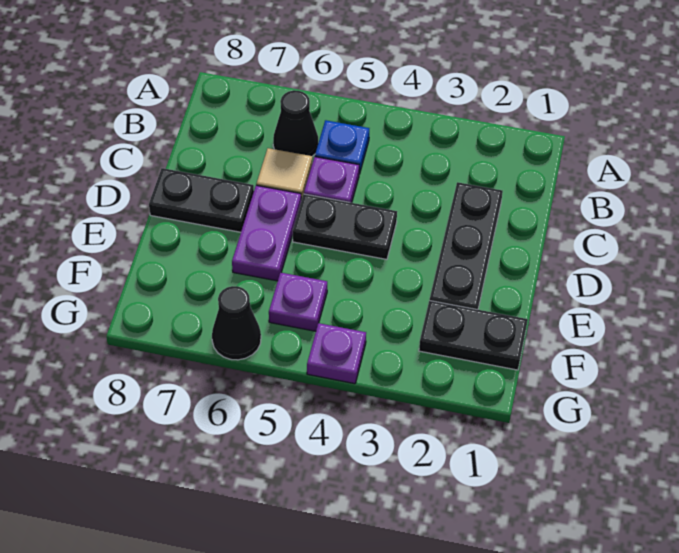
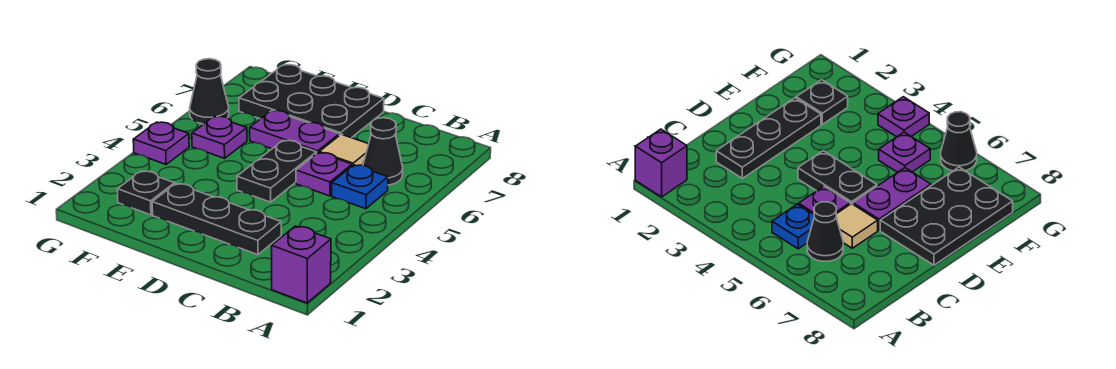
none -> purple 1x1 brick [272,226,331,303]
black 1x2 plate [149,168,254,232] -> black 2x3 plate [239,65,384,138]
black 1x2 plate [419,301,528,370] -> black 1x1 plate [117,171,175,215]

